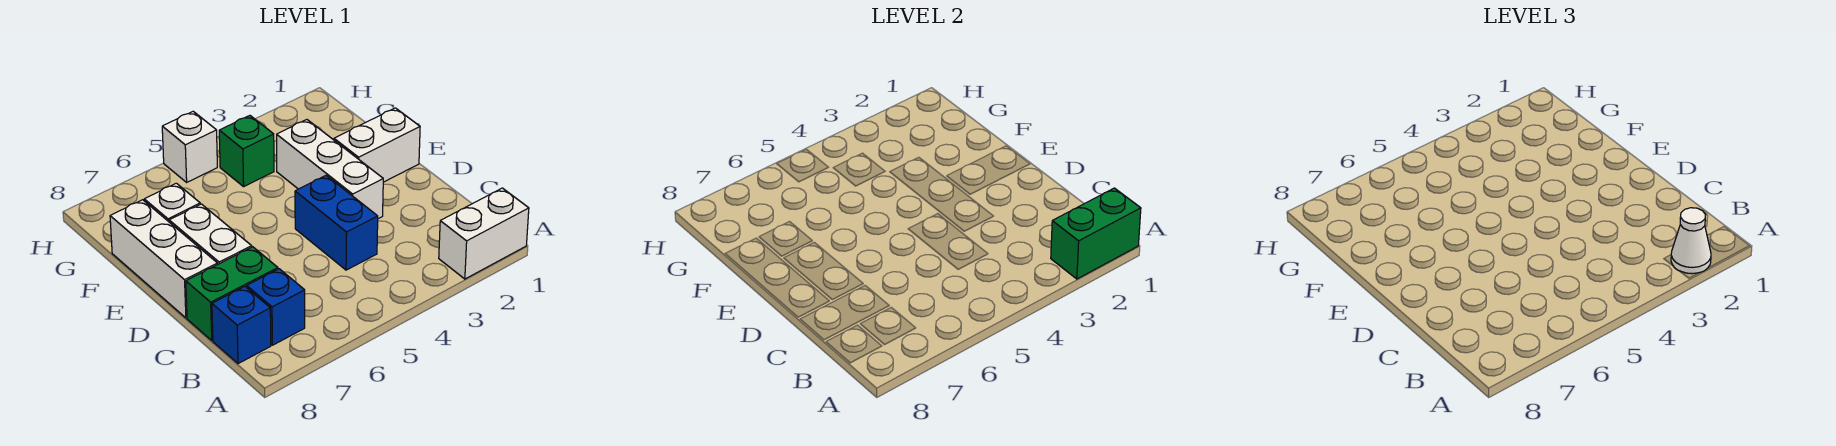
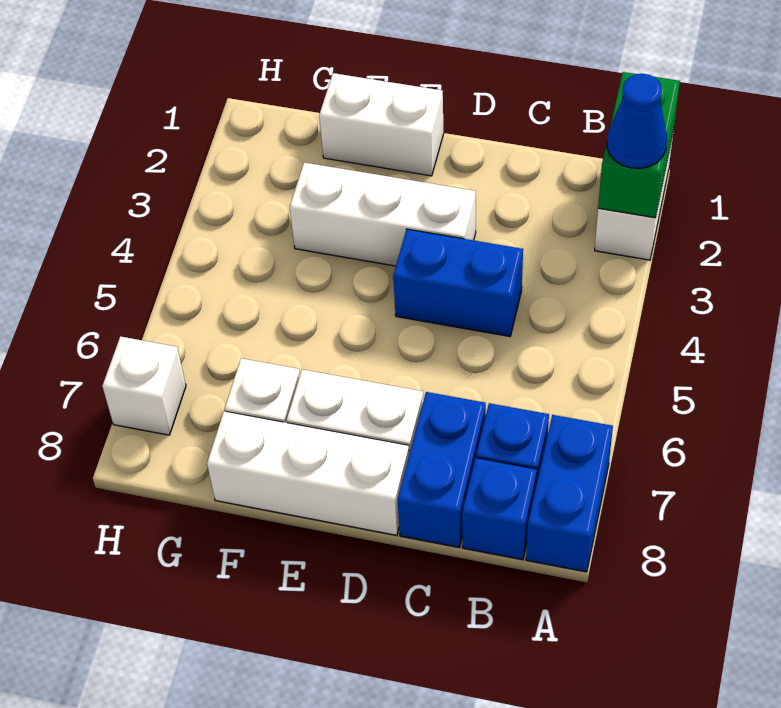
white 1x1 cone [1671,208,1711,274] -> blue 1x1 cone [607,74,667,168]
none -> blue 1x2 brick [526,415,613,572]
green 1x2 brick [186,247,278,340] -> blue 1x2 brick [398,392,486,547]
white 1x2 brick [334,108,420,182] -> white 1x2 brick turned to [319,73,444,176]
green 1x1 brick [219,116,274,187] -> none
white 1x1 brick [162,111,217,182] -> white 1x1 brick moved to [102,337,186,435]

